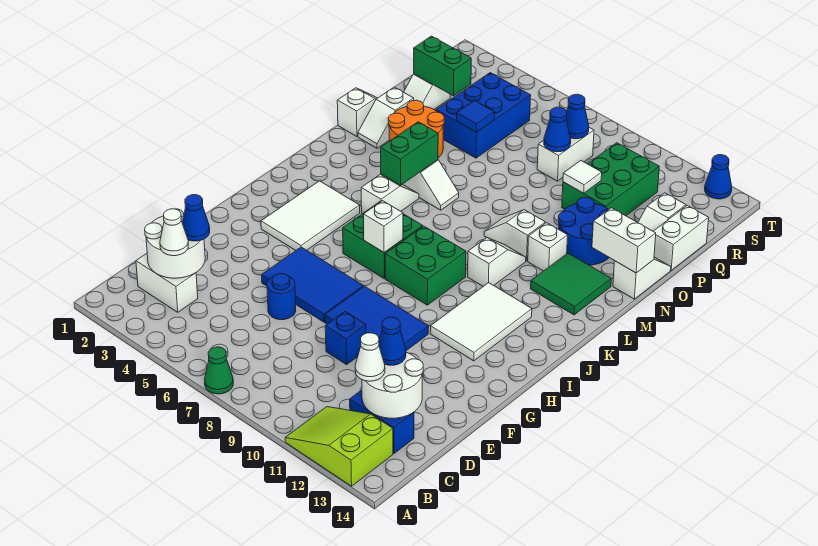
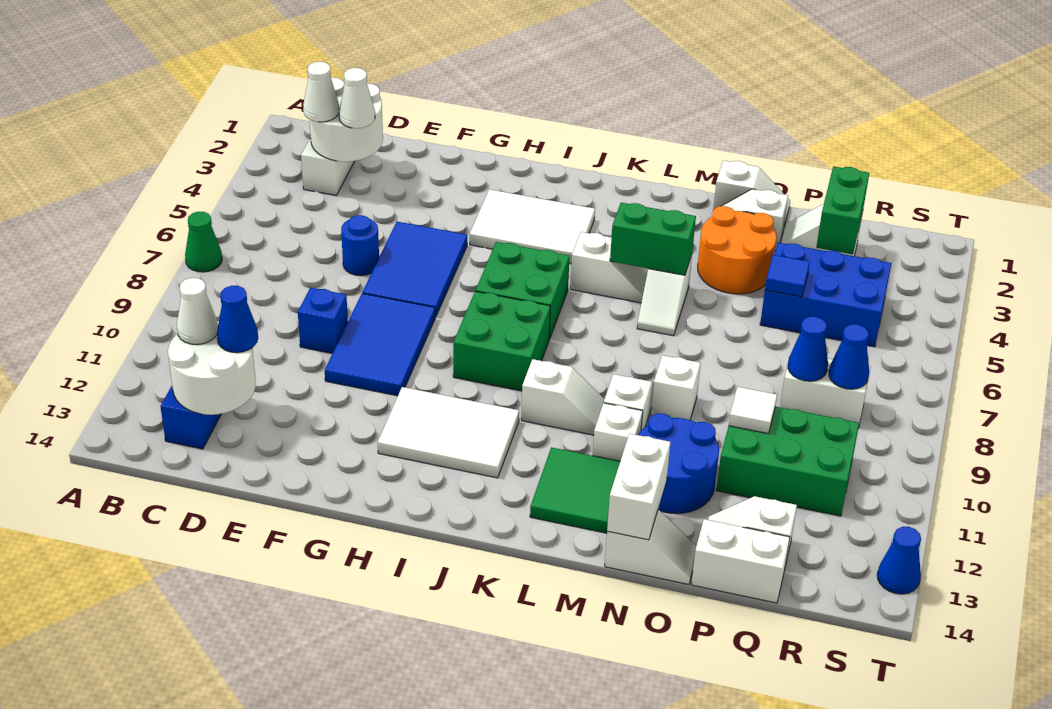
lime 2x3 slope [285,407,393,486] -> none
blue 1x1 cone [182,195,210,241] -> white 1x1 cone [339,68,375,128]
white 1x1 brick [363,201,403,252] -> white 1x1 brick moved to [651,355,701,420]

